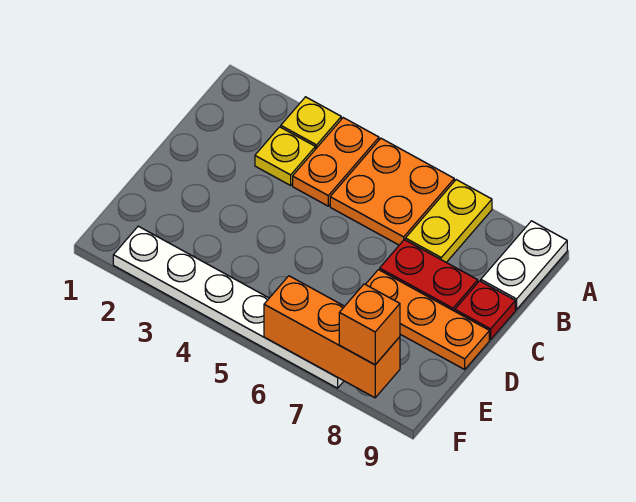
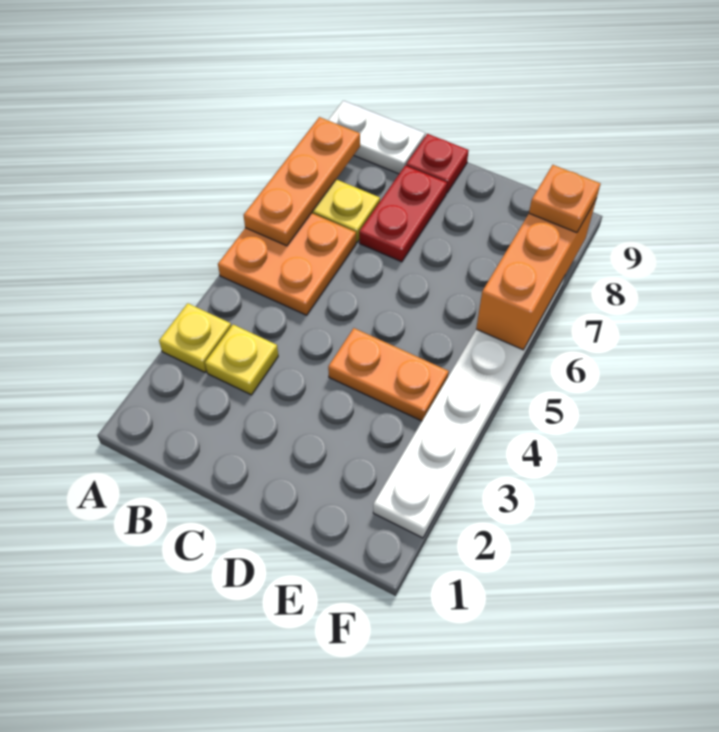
orange 1x2 plate [293,118,379,206] -> orange 1x2 plate moved to [328,328,449,421]
orange 1x3 plate [366,270,489,369] -> orange 1x3 plate moved to [244,117,360,246]
orange 1x1 brick [339,284,400,365] -> orange 1x1 plate [529,165,600,233]

